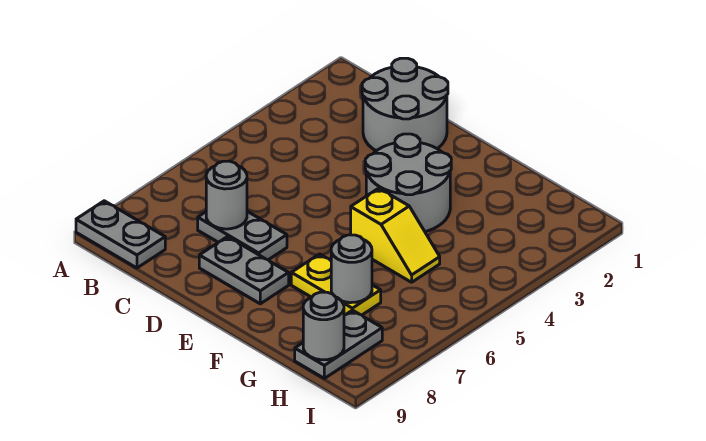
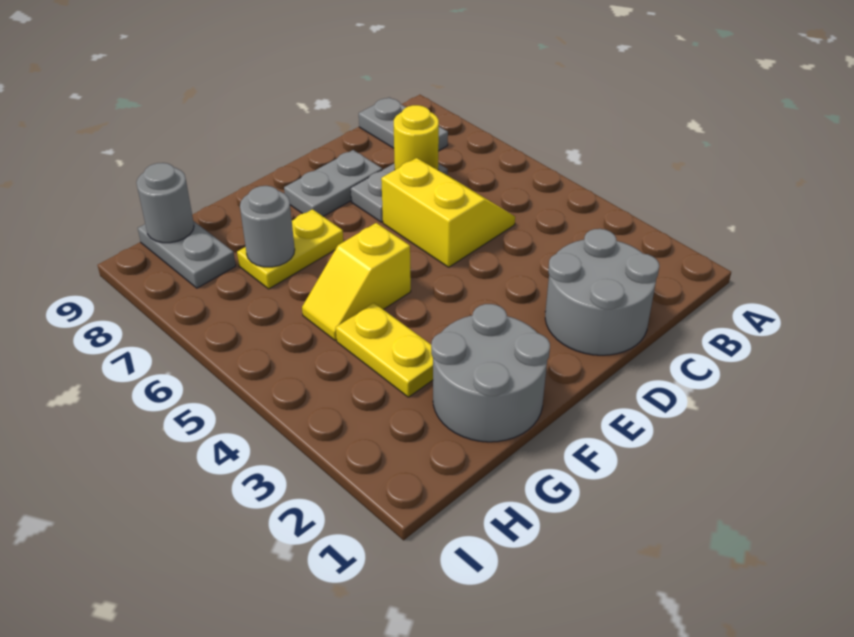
grey 1x2 plate [76,201,165,268] -> grey 1x2 plate turned to [359,97,448,151]
none -> yellow 2x2 slope [381,158,515,267]
grey 1x1 round brick [206,161,247,229] -> yellow 1x1 round brick [394,105,439,170]
grey 2x2 round brick [365,134,451,232] -> grey 2x2 round brick moved to [431,304,550,442]
none -> yellow 1x2 plate [336,303,433,397]

